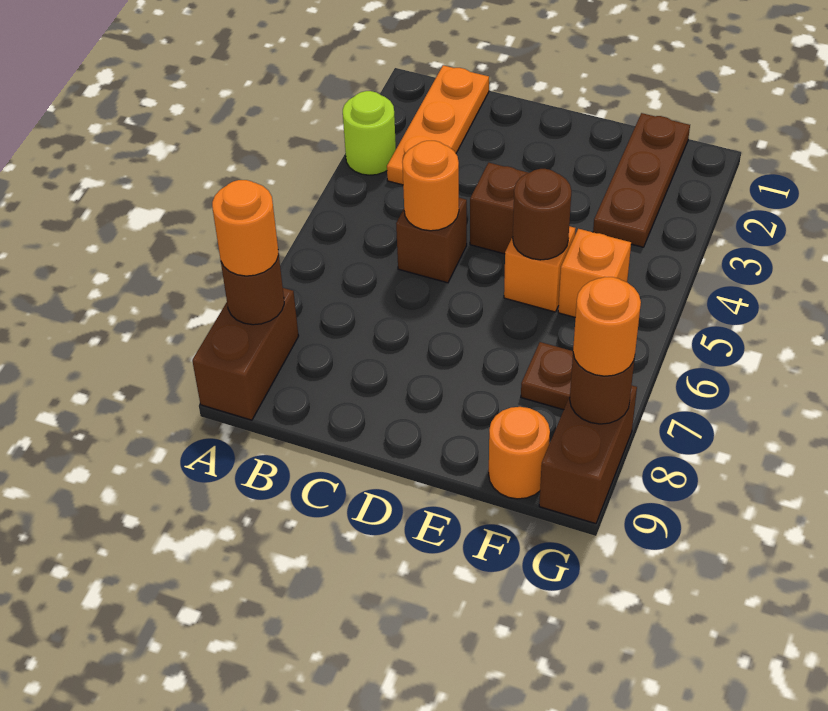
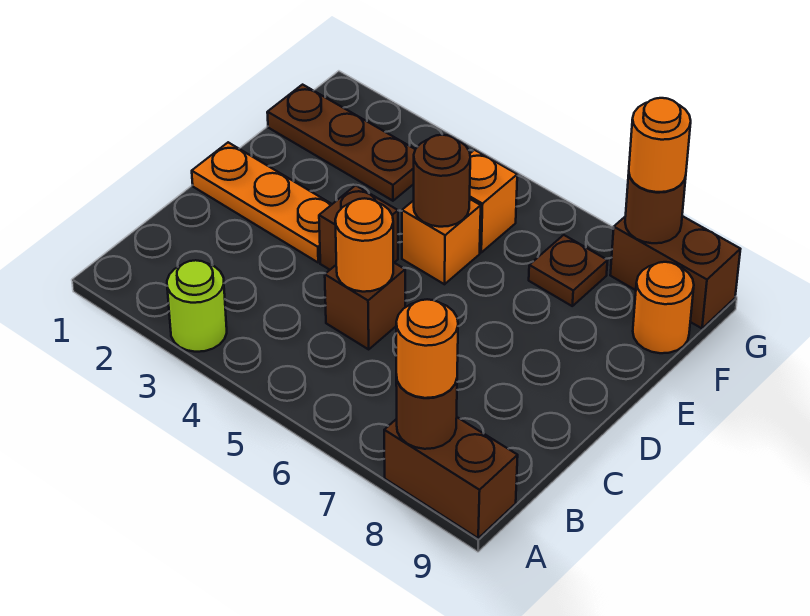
orange 1x3 plate [387,65,489,185] -> orange 1x3 plate moved to [192,142,332,262]

